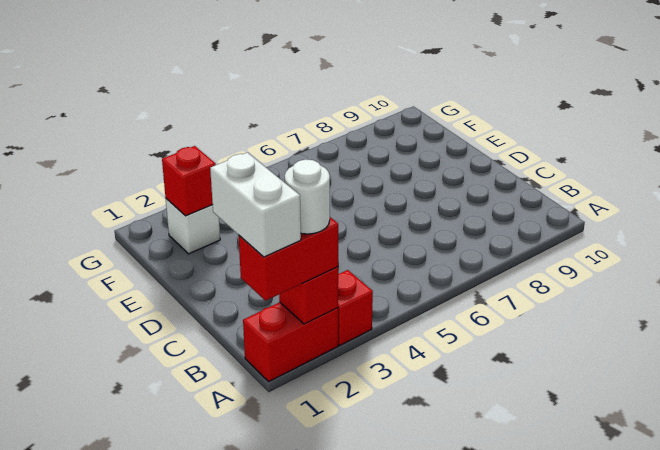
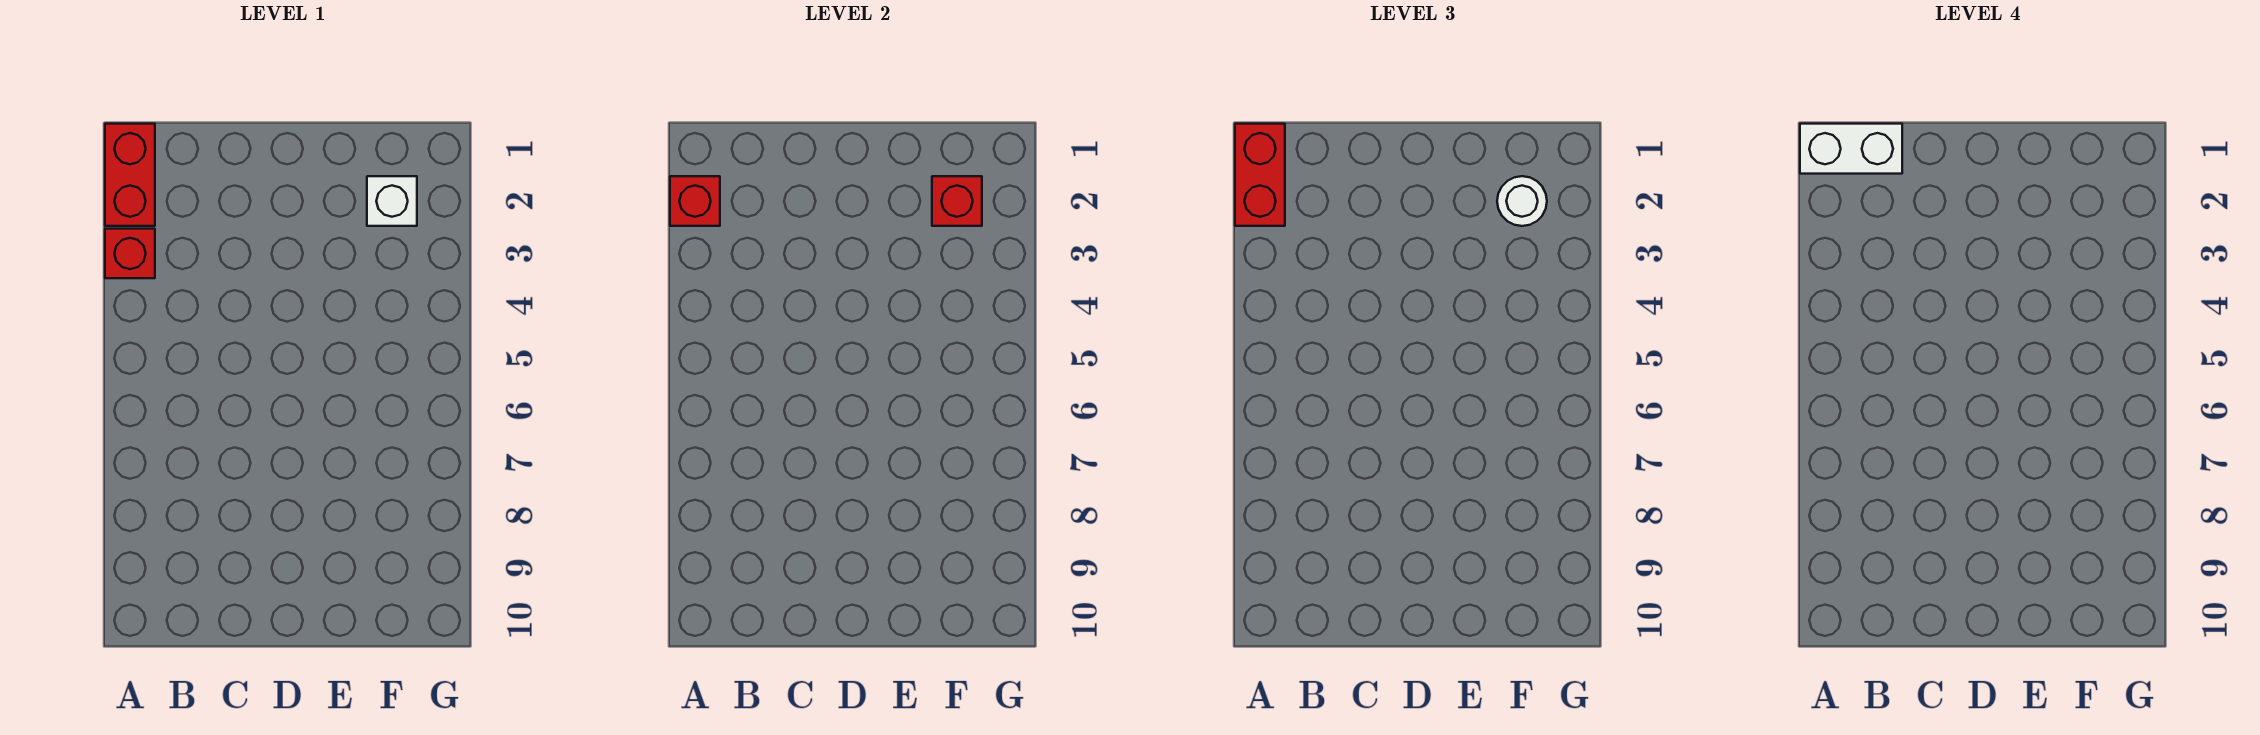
white 1x1 round brick [285,159,330,234] -> white 1x1 round brick moved to [1497,176,1547,226]

